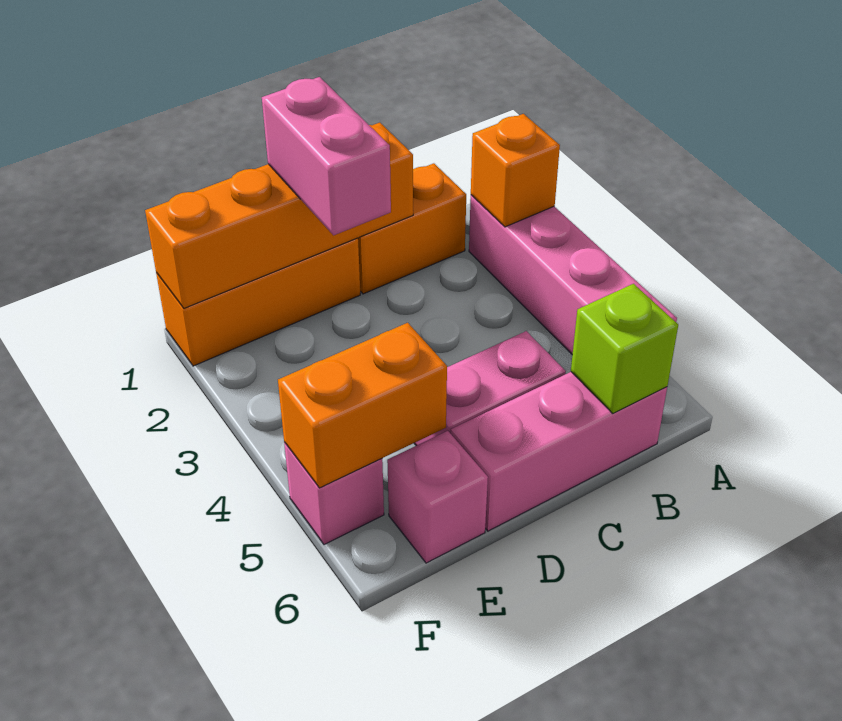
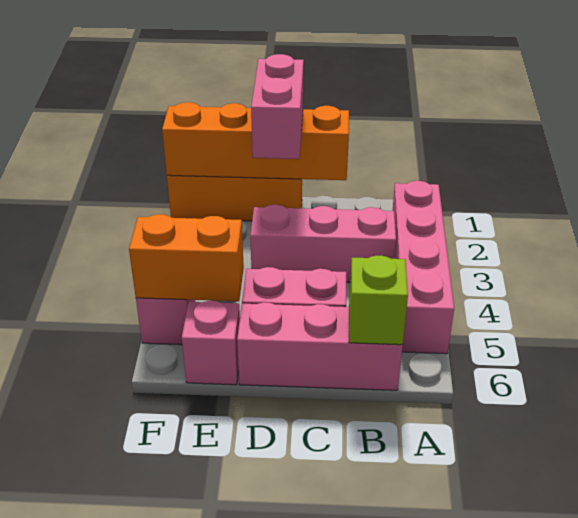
orange 1x1 brick [471,114,560,227] -> none
orange 1x2 brick [358,163,466,294] -> none
none -> pink 1x3 brick [250,205,396,282]

